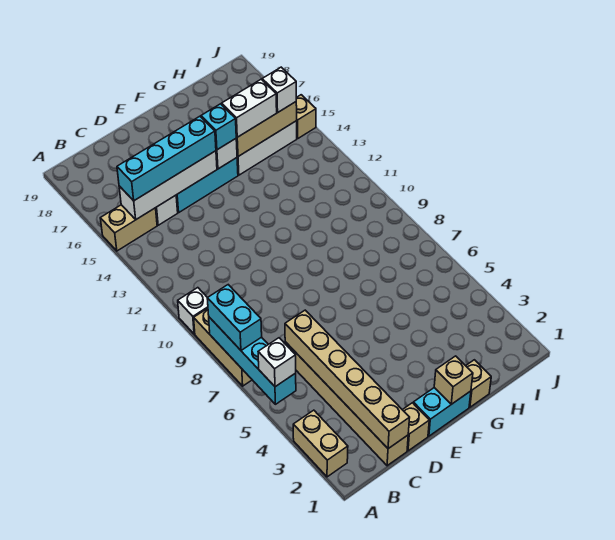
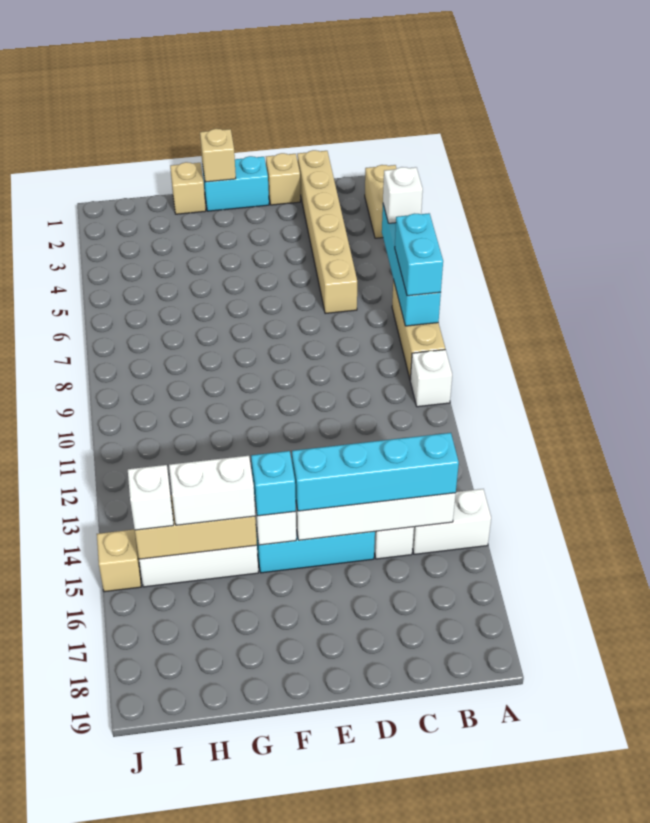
tan 1x2 brick [100,205,157,251] -> white 1x2 brick [413,489,491,554]
tan 1x6 brick [285,310,410,449] -> none

